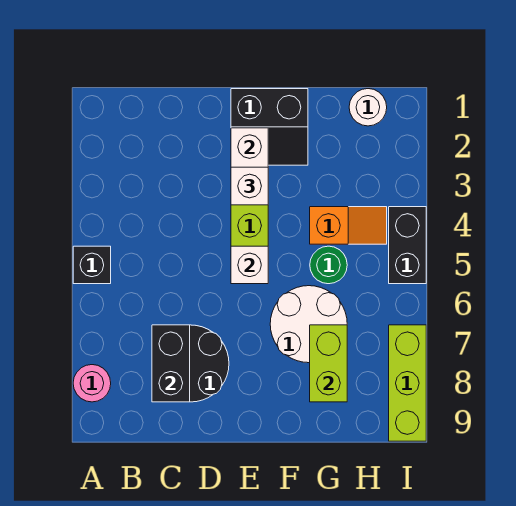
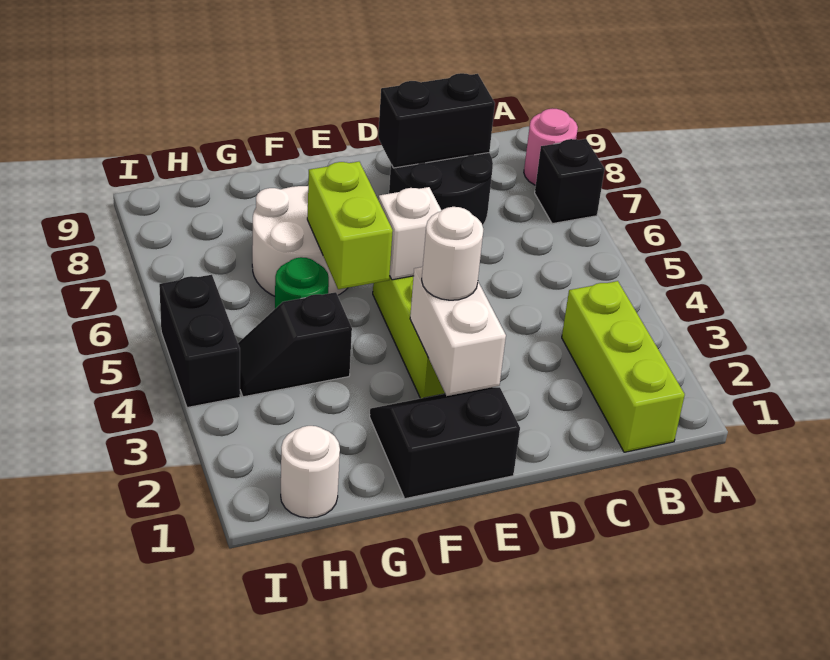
black 1x1 brick [73,246,111,284] -> black 1x1 brick moved to [535,139,605,224]
black 1x2 brick [152,325,190,402] -> black 1x2 brick turned to [378,73,495,168]
white 1x1 brick [231,167,268,205] -> white 1x1 round brick [422,207,483,300]
orange 1x2 slope [310,207,387,244] -> black 1x2 slope [238,292,352,397]
lime 1x2 brick [310,325,347,402] -> lime 1x2 brick moved to [307,162,393,289]
lime 1x3 brick [389,325,426,441] -> lime 1x3 brick moved to [562,281,685,452]

